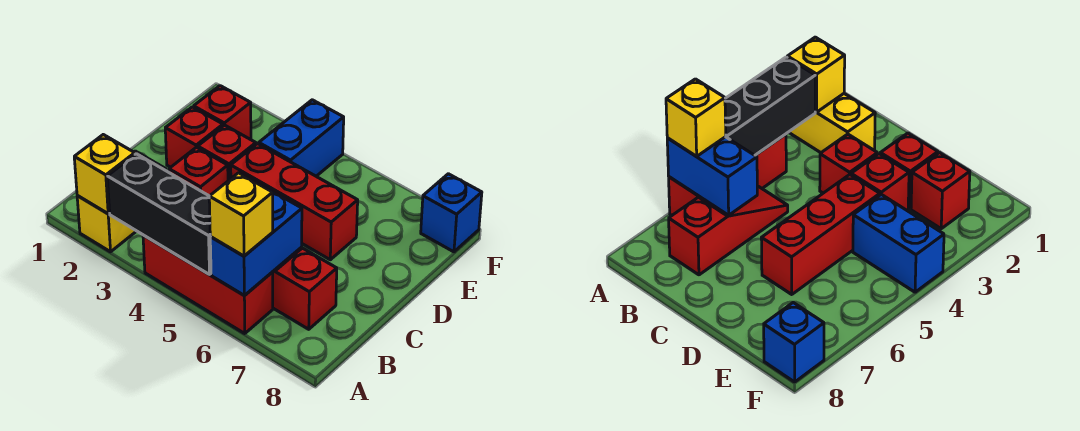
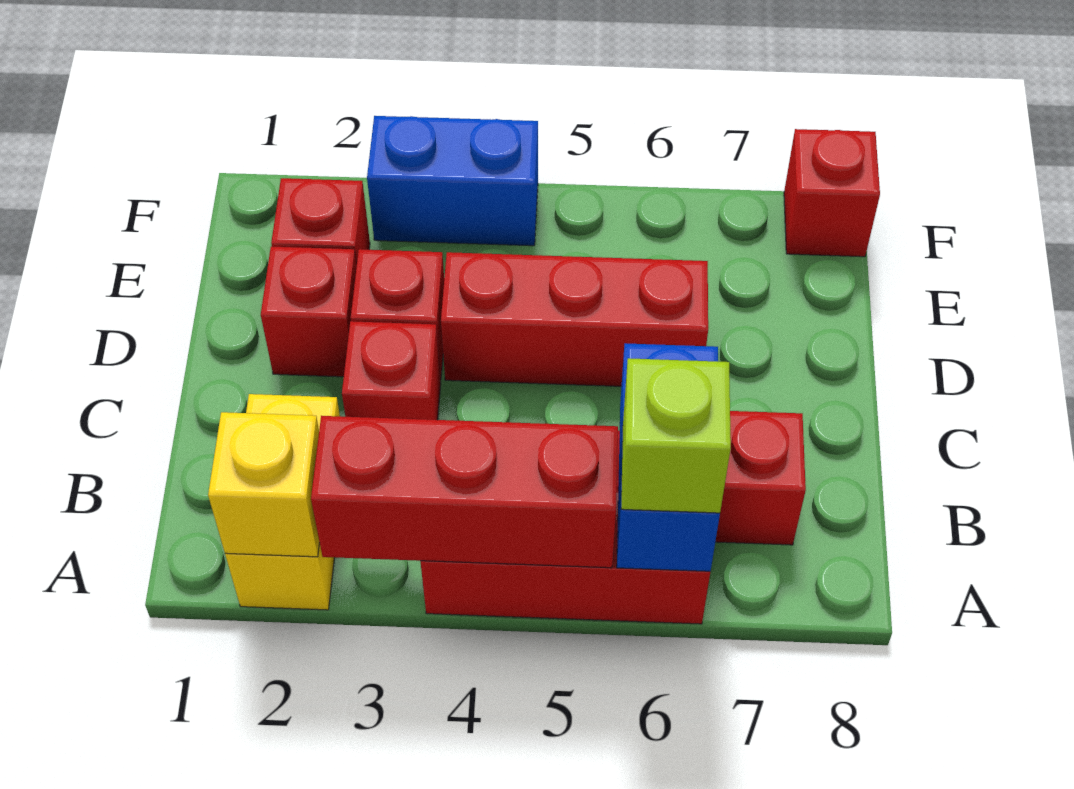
black 1x3 brick [107,154,211,274] -> red 1x3 brick [311,416,618,568]
yellow 1x1 brick [209,173,273,256] -> lime 1x1 brick [621,358,731,513]
blue 1x2 brick [259,100,344,176] -> blue 1x2 brick turned to [367,116,538,246]
blue 1x1 brick [421,174,482,252] -> red 1x1 brick [784,129,880,257]

